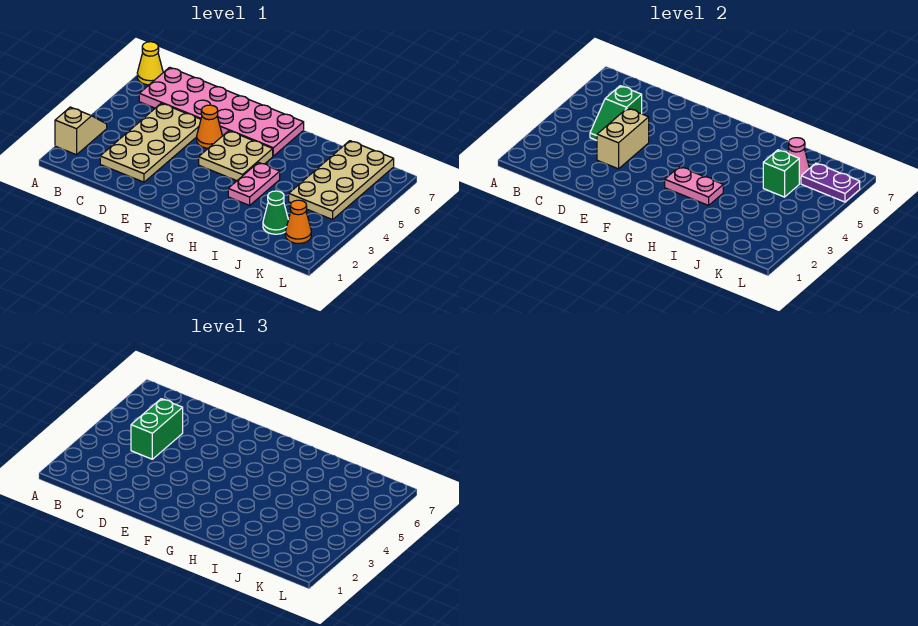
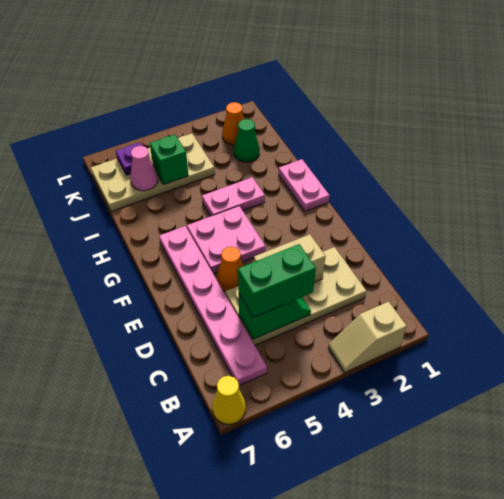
pink 2x6 plate [139,67,304,156] -> pink 1x6 plate [159,226,267,386]
tan 2x2 plate [199,131,273,181] -> pink 2x2 plate [187,206,265,274]
pink 1x2 plate [665,167,723,205] -> pink 1x2 plate moved to [279,159,330,211]
purple 1x2 plate [801,163,860,202] -> purple 1x1 plate [116,142,142,175]

